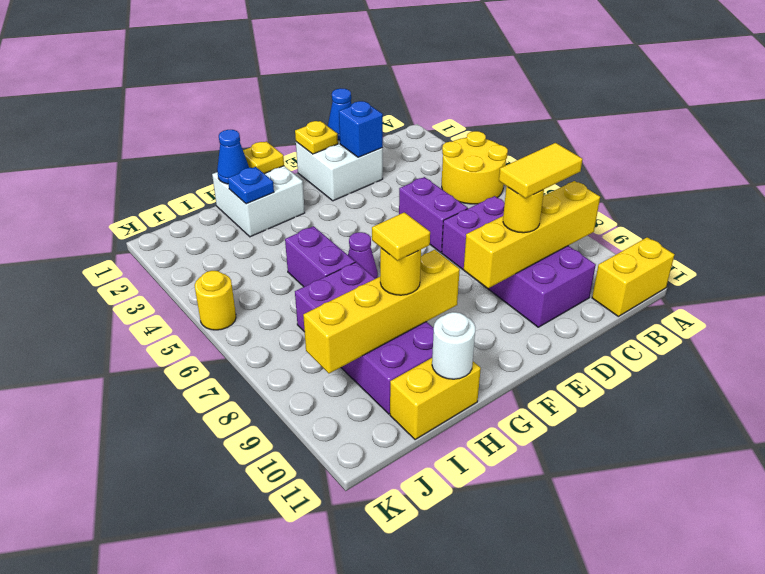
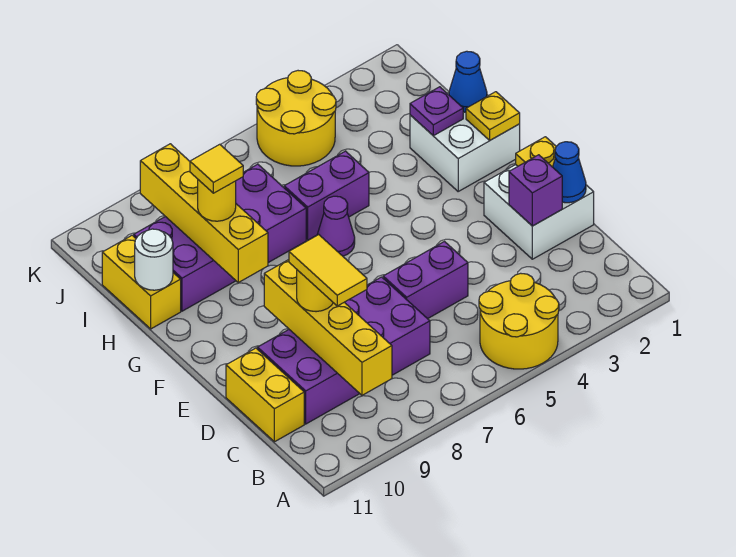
yellow 1x2 brick [592,237,674,316] -> yellow 1x2 brick moved to [226,348,304,442]
blue 1x1 brick [339,101,383,157] -> purple 1x1 brick [509,155,562,226]
blue 1x1 plate [228,167,274,204] -> purple 1x1 plate [410,87,463,136]
yellow 1x1 round brick [195,271,236,330] -> yellow 2x2 round brick [256,71,336,166]

